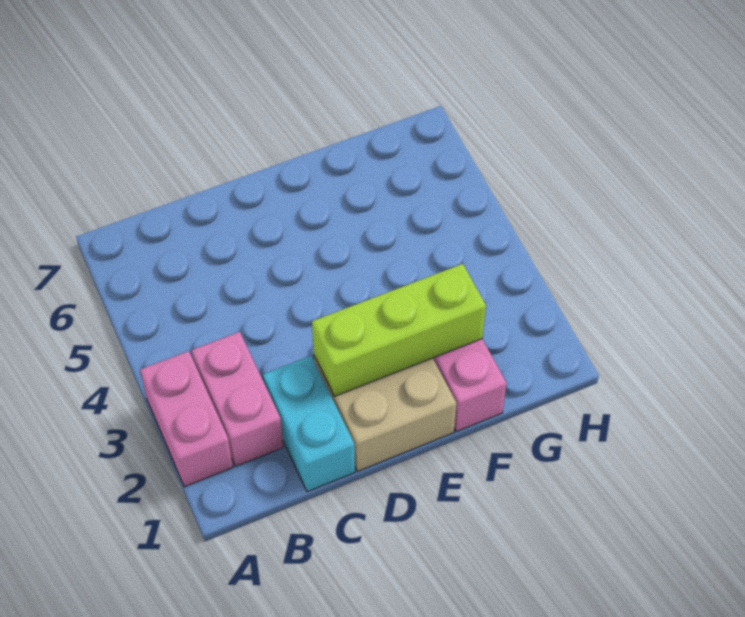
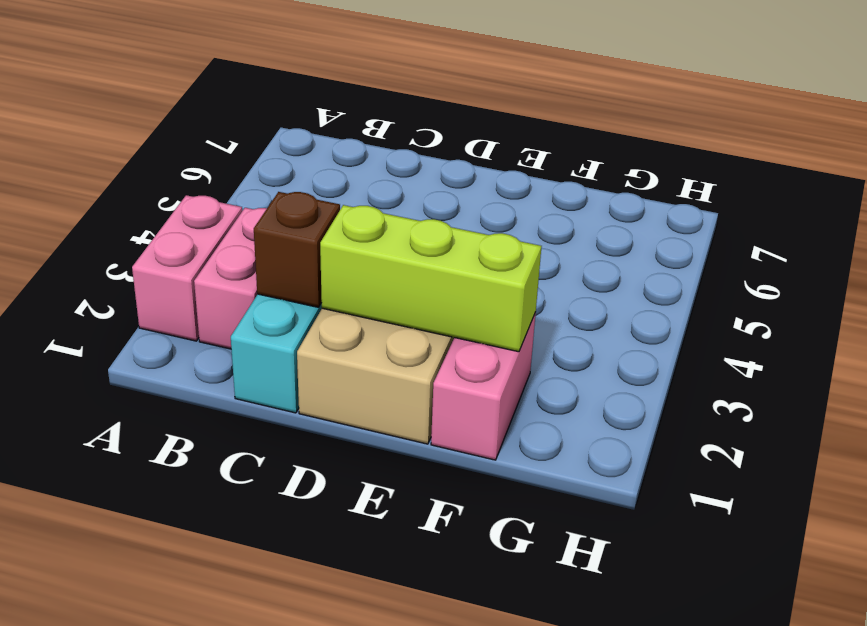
none -> brown 1x1 brick [254,192,340,307]

